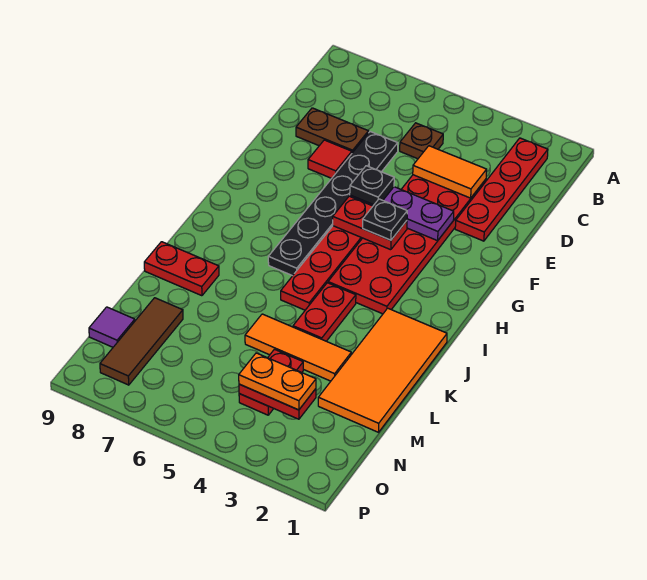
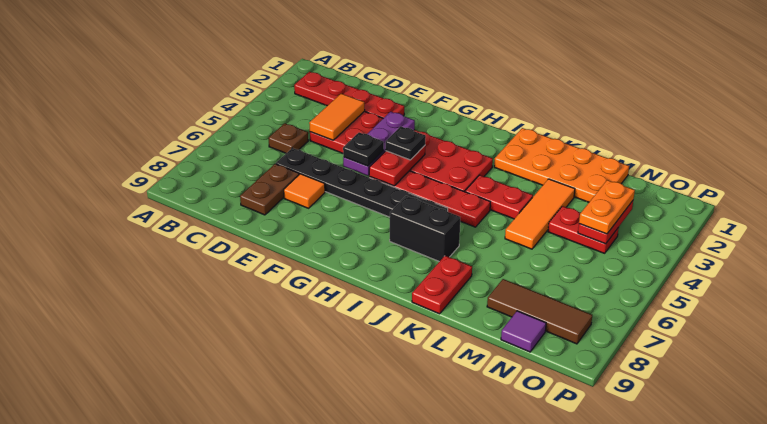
red 1x1 tile [308,140,352,178] -> orange 1x1 tile [284,174,325,208]
none -> black 1x2 brick [390,196,460,262]
orange 2x4 tile [318,308,447,432] -> orange 2x4 plate [494,128,629,202]

